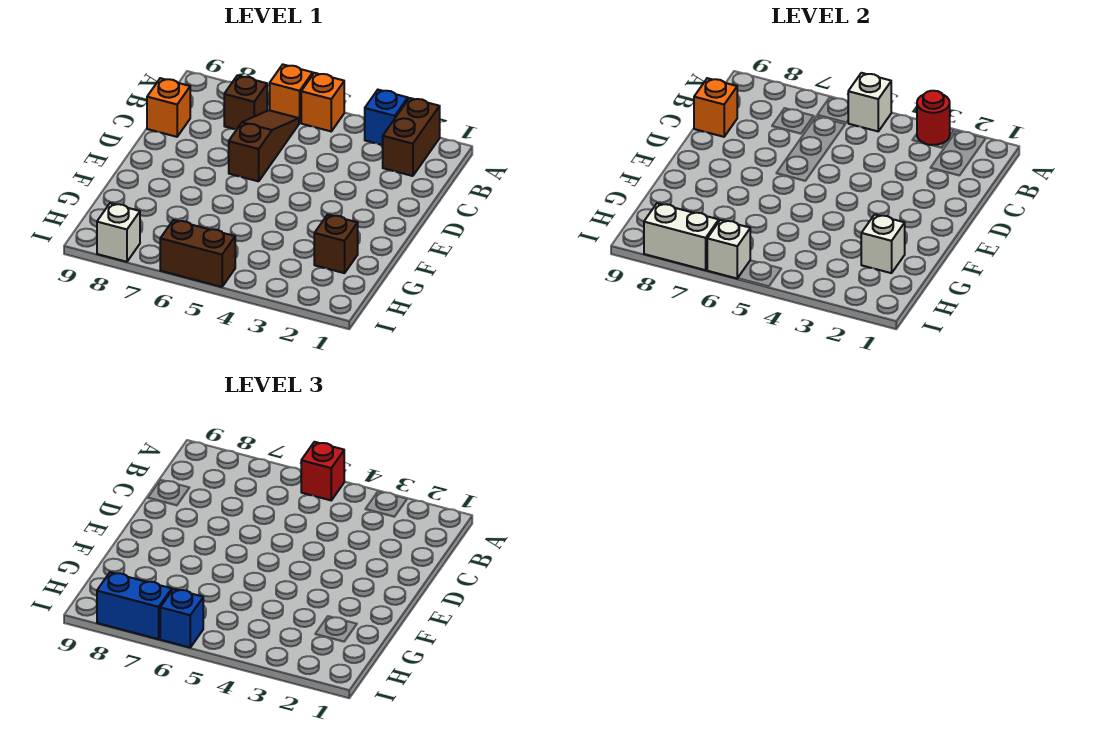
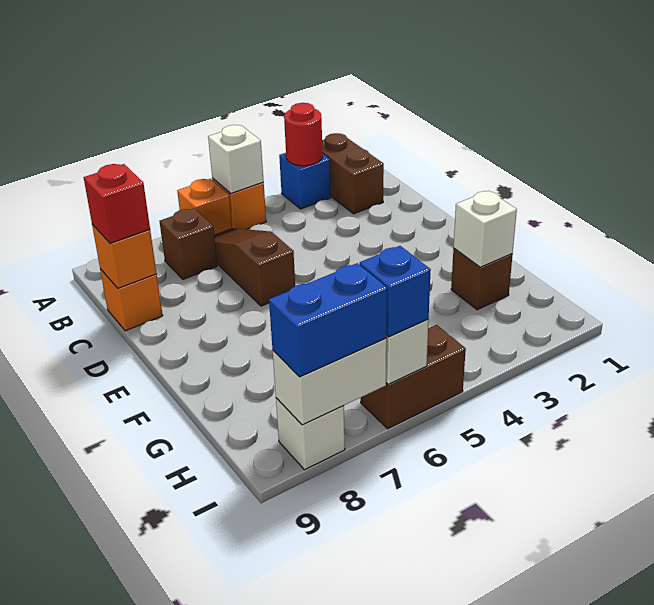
red 1x1 brick [301,442,344,500] -> red 1x1 brick moved to [84,164,150,244]

